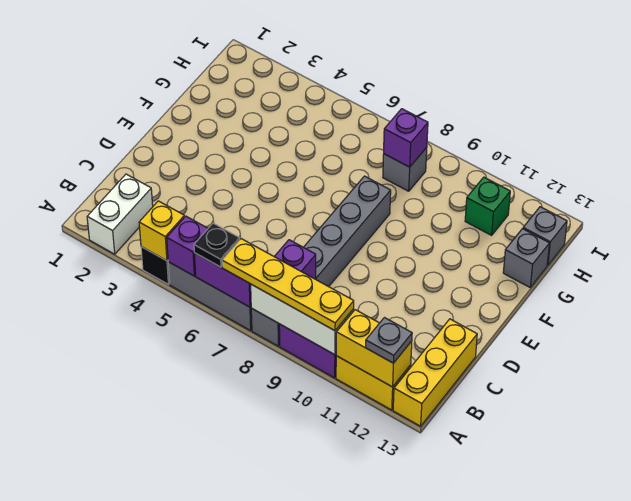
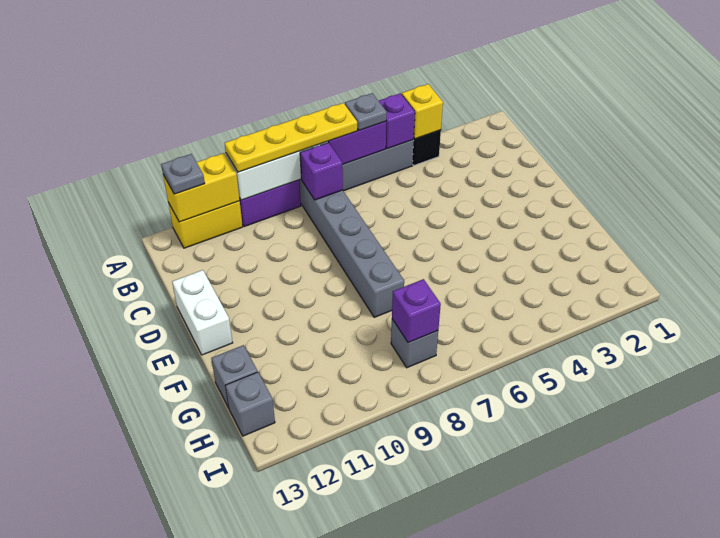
white 1x2 brick [87,174,153,254] -> white 1x2 brick moved to [172,270,233,355]
black 1x1 plate [194,223,240,267] -> grey 1x1 plate [345,93,387,130]
yellow 1x3 brick [393,319,477,426] -> none
green 1x1 brick [465,177,510,235] -> none

